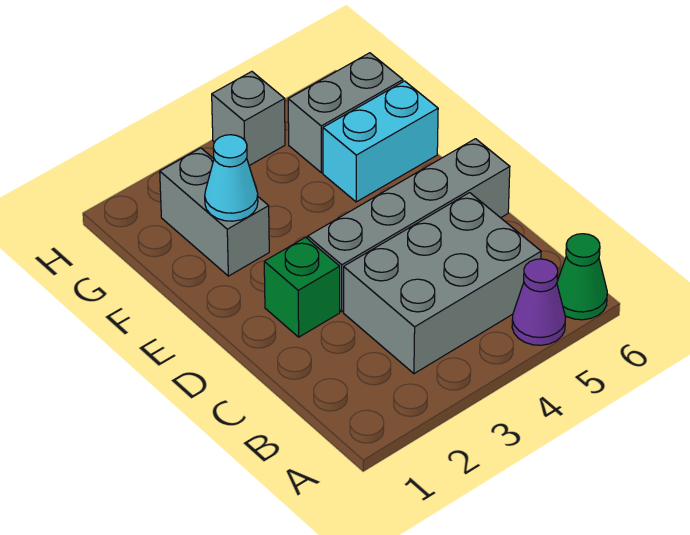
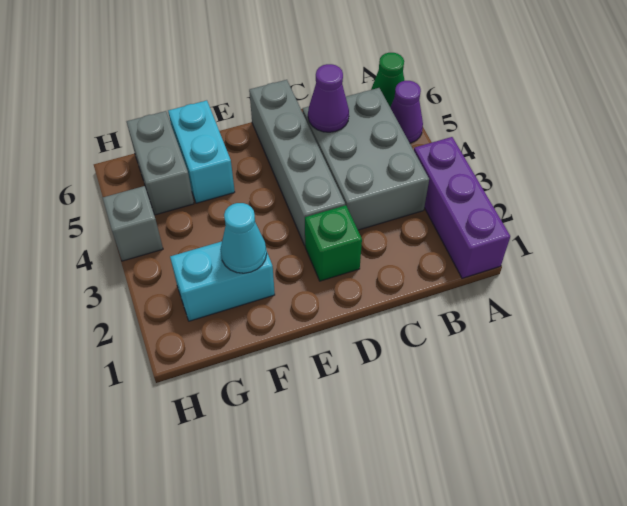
none -> purple 1x3 brick [414,137,510,278]
none -> purple 1x1 cone [308,64,349,132]
grey 1x2 brick [160,148,269,276] -> cyan 1x2 brick [170,241,275,321]

